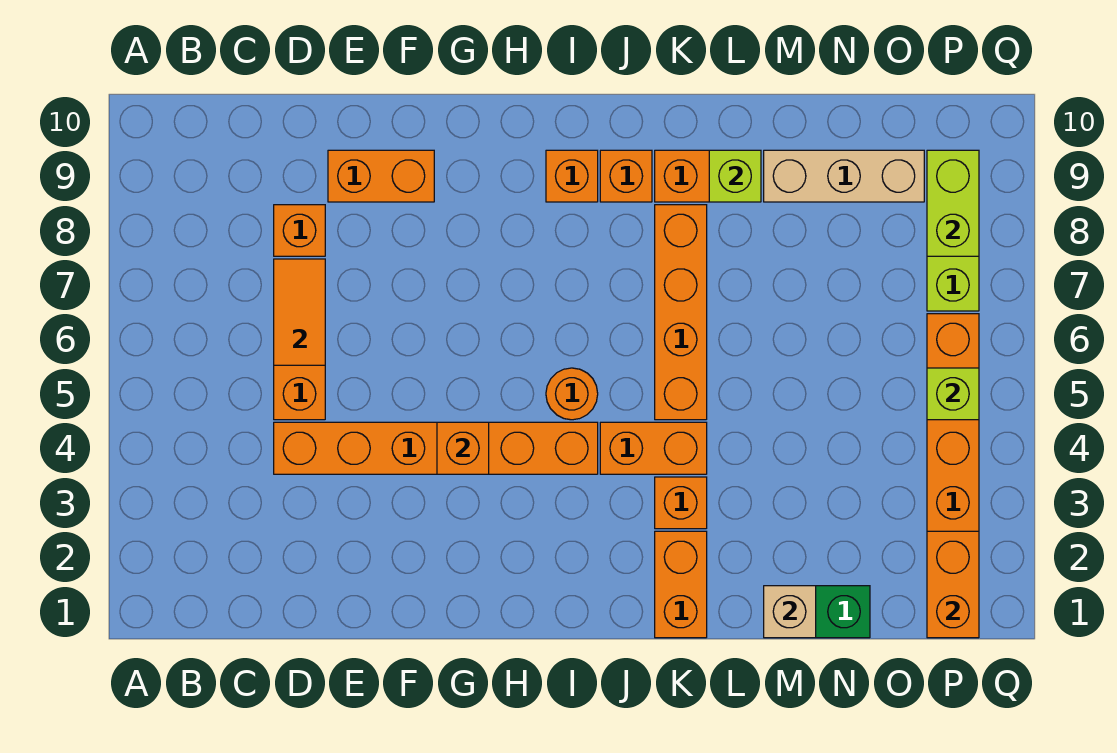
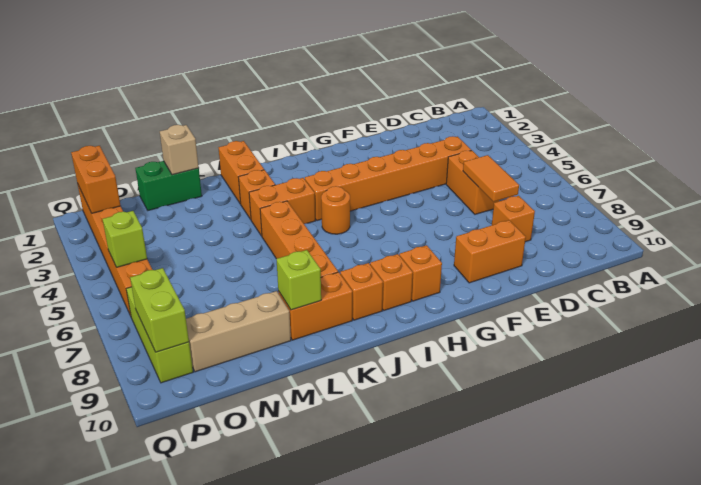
orange 1x1 brick [437,422,489,474] -> orange 1x1 brick moved to [399,245,442,301]

